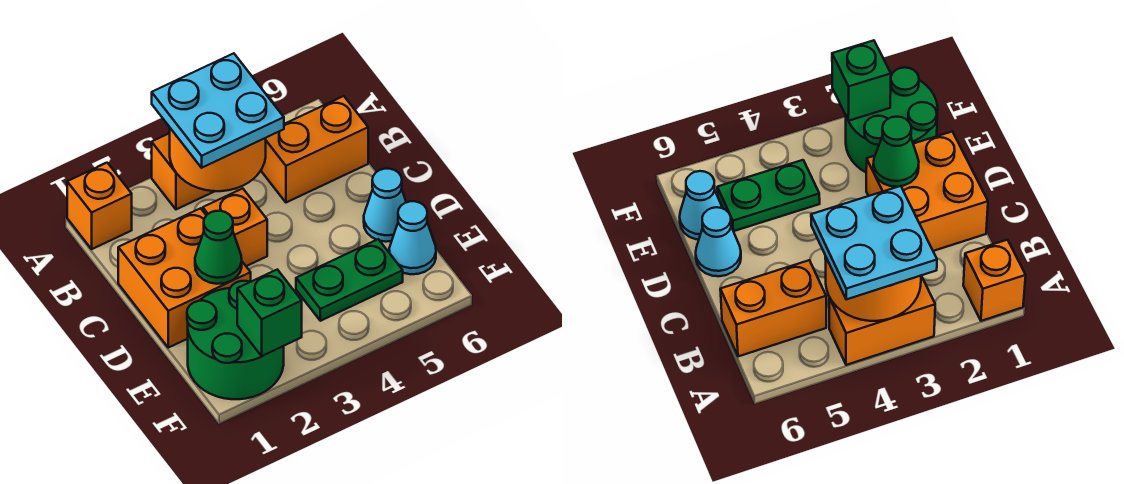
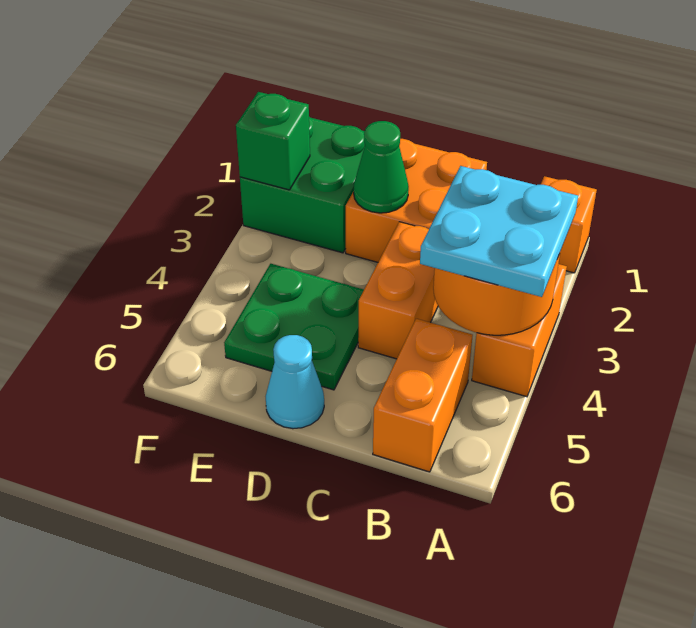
orange 1x1 brick [203,188,267,266] -> orange 1x2 brick [358,222,438,359]
green 2x2 round brick [187,281,284,399] -> green 2x2 brick [240,117,365,253]
green 1x2 plate [296,239,403,321] -> green 2x2 plate [224,264,364,390]
cyan 1x1 cone [389,201,436,274] -> none

